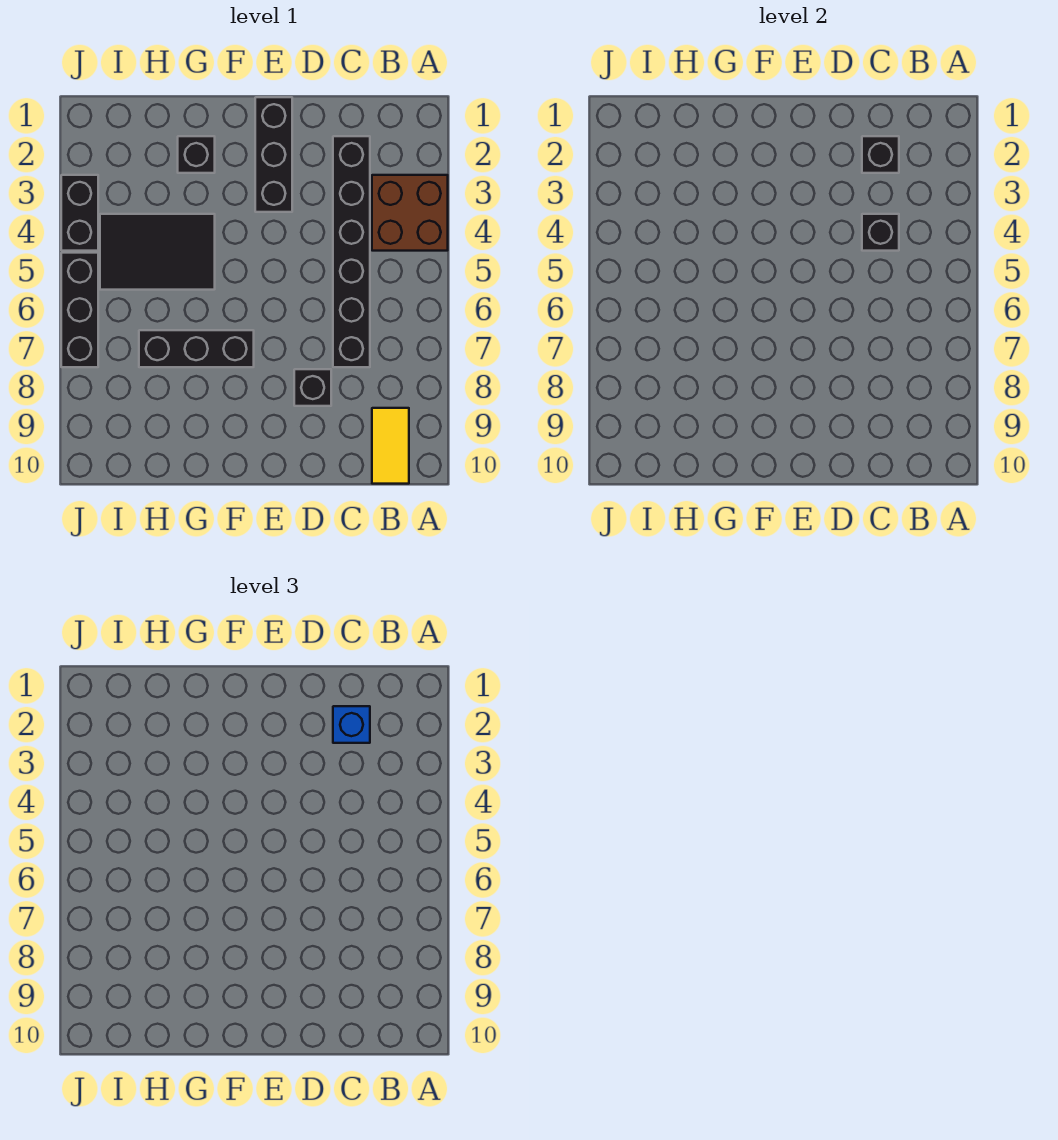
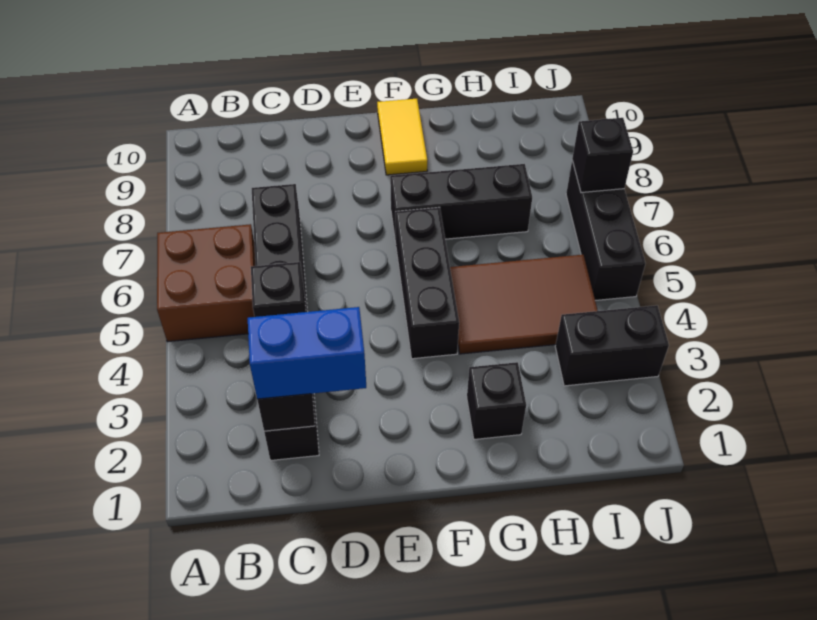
brown 2x2 brick [372,175,448,251] -> brown 2x2 brick moved to [157,224,256,342]
yellow 1x2 tile [372,408,409,484] -> yellow 1x2 tile moved to [377,99,427,175]
blue 1x1 brick [333,706,370,743] -> blue 1x2 brick [248,307,366,399]
black 1x1 brick [294,369,331,406] -> black 1x1 brick moved to [572,118,633,193]
black 1x3 brick [255,97,292,212] -> black 1x3 brick moved to [395,207,459,359]
black 2x3 tile [100,214,215,290] -> brown 2x3 tile [450,255,598,354]
black 1x2 brick [61,175,98,251] -> black 1x2 brick turned to [555,305,669,386]

